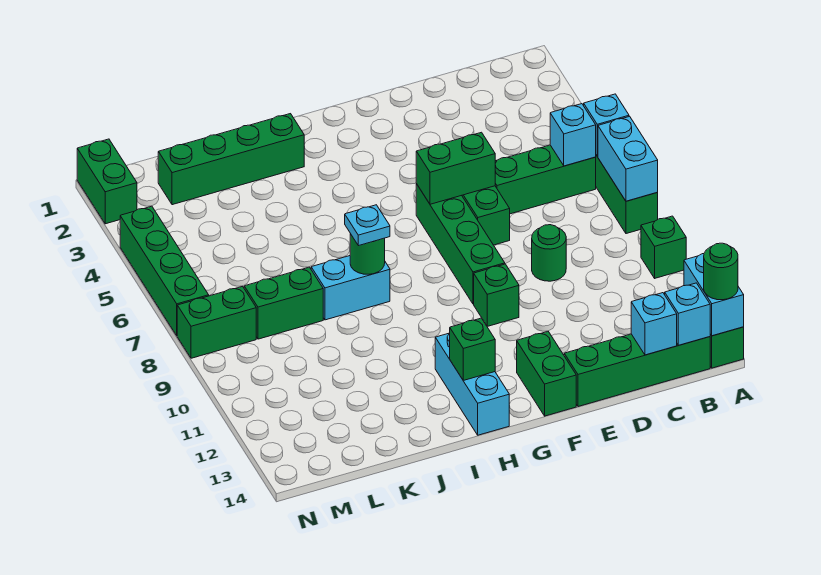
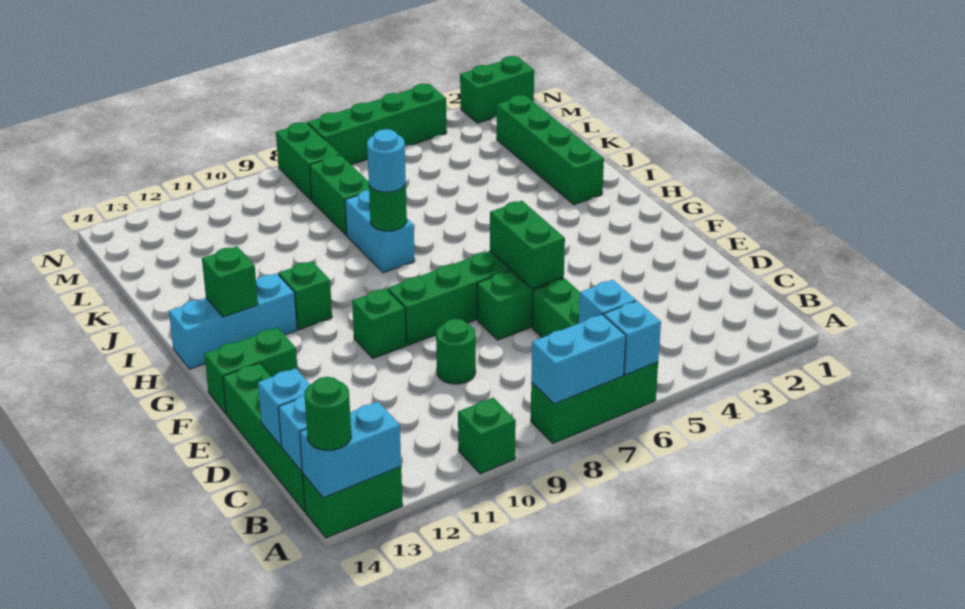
none -> green 1x1 brick [279,261,332,330]
cyan 1x1 plate [345,205,390,246] -> cyan 1x1 round brick [367,129,406,192]

